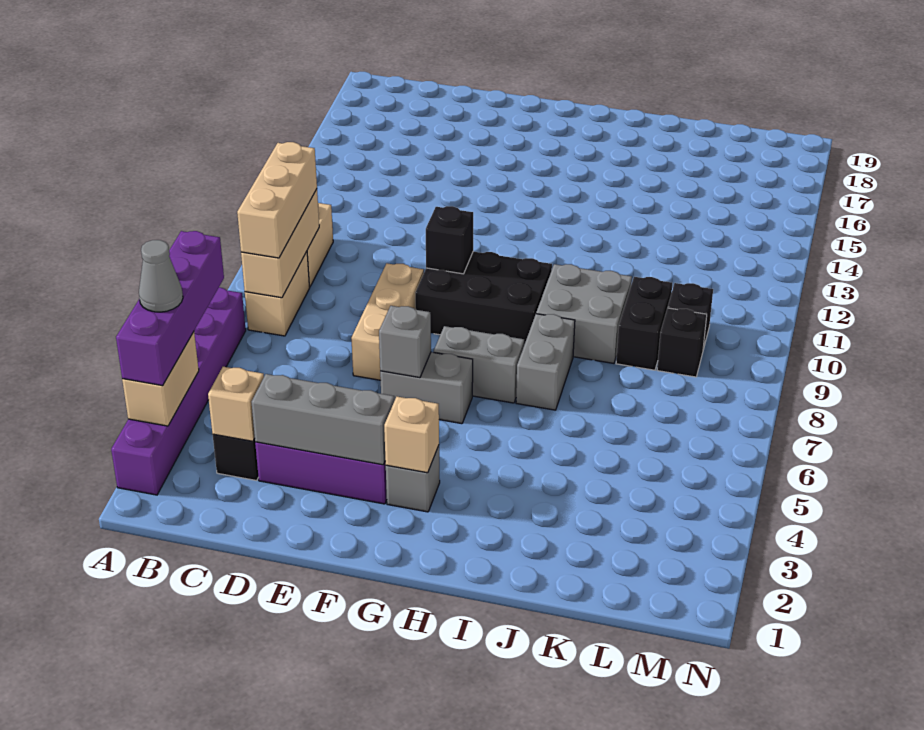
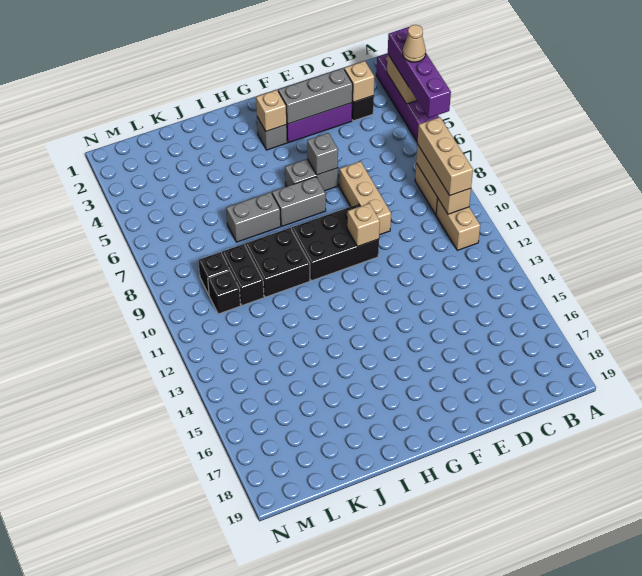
grey 1x1 cone [139,240,183,312] -> tan 1x1 cone [403,25,426,62]
black 1x1 brick [426,206,473,274] -> tan 1x1 brick [347,203,380,247]
grey 1x2 brick [516,314,575,410] -> grey 1x2 brick turned to [226,192,281,242]
grey 2x2 brick [536,264,632,363] -> black 2x2 brick [245,228,310,297]

